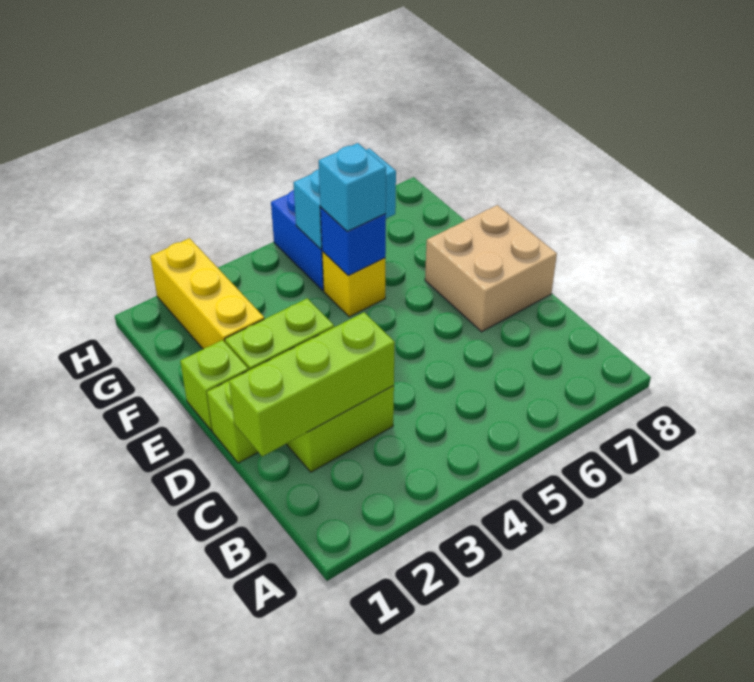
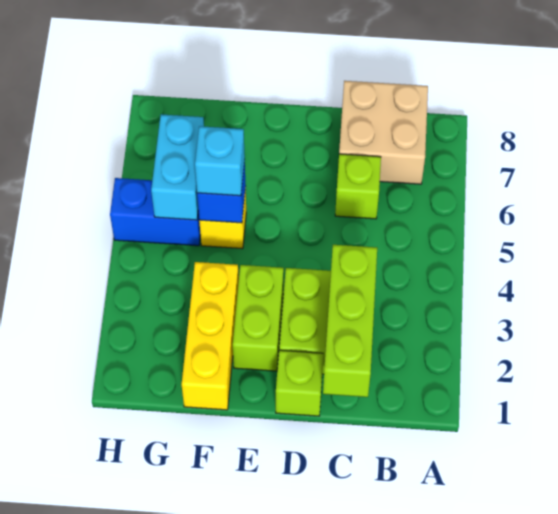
tan 2x2 brick [425,205,557,332] -> tan 2x2 brick moved to [339,81,428,184]
lime 1x1 brick [180,340,248,431] -> lime 1x1 brick moved to [335,154,381,219]
yellow 1x3 brick [150,238,264,349] -> yellow 1x3 brick turned to [182,262,239,410]

